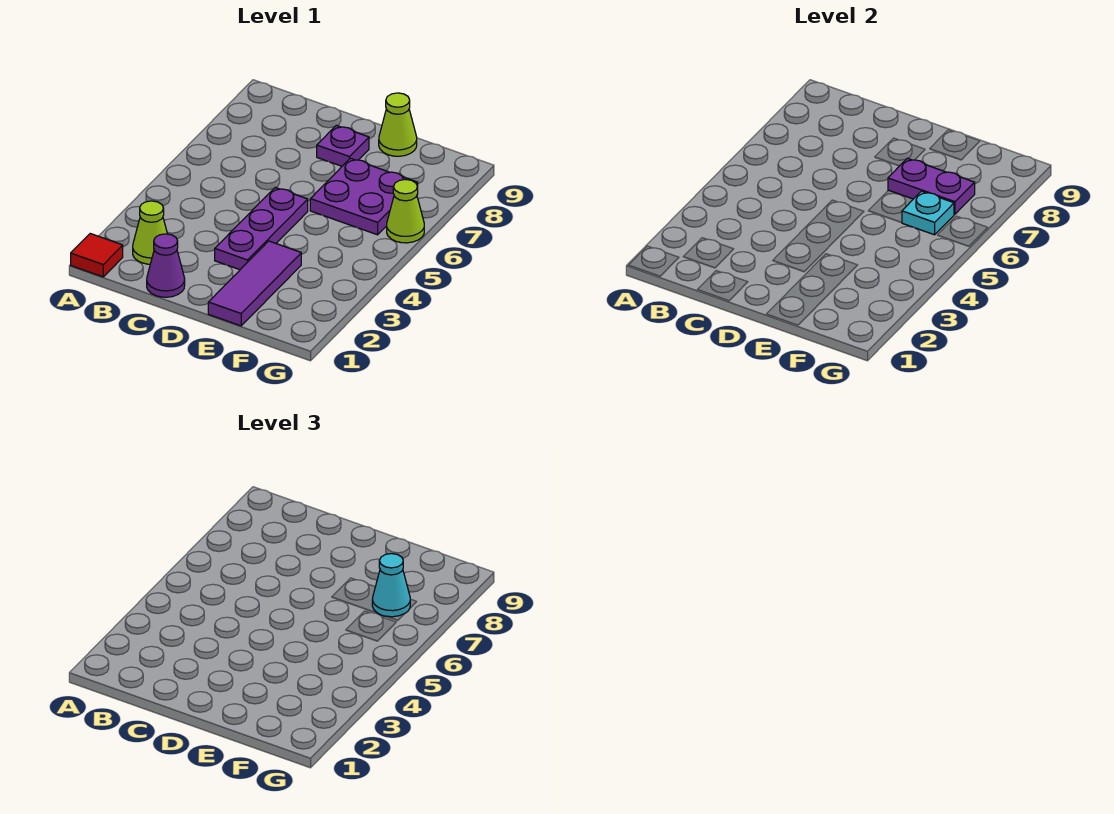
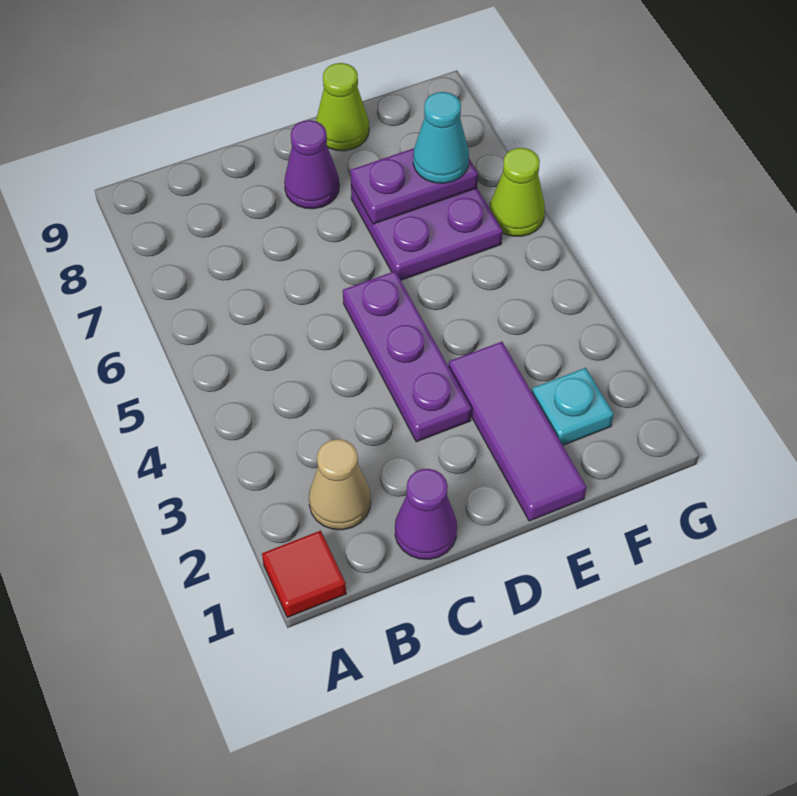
lime 1x1 cone [133,201,167,264] -> tan 1x1 cone [309,439,371,530]
purple 1x1 plate [317,125,369,166] -> purple 1x1 cone [284,120,339,209]
cyan 1x1 plate [902,191,954,235] -> cyan 1x1 plate moved to [532,368,614,445]

